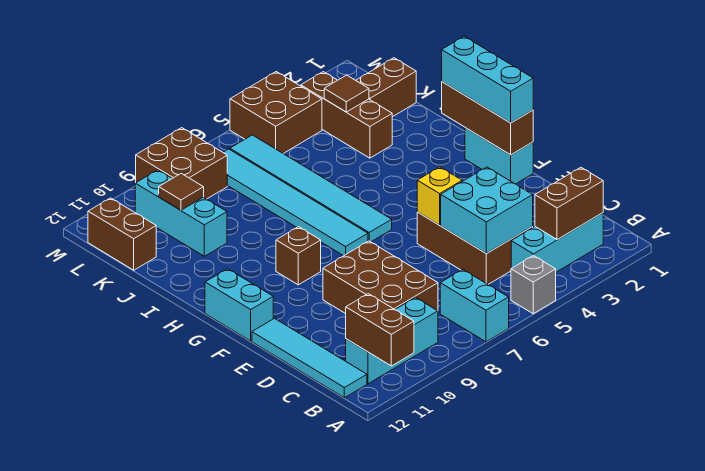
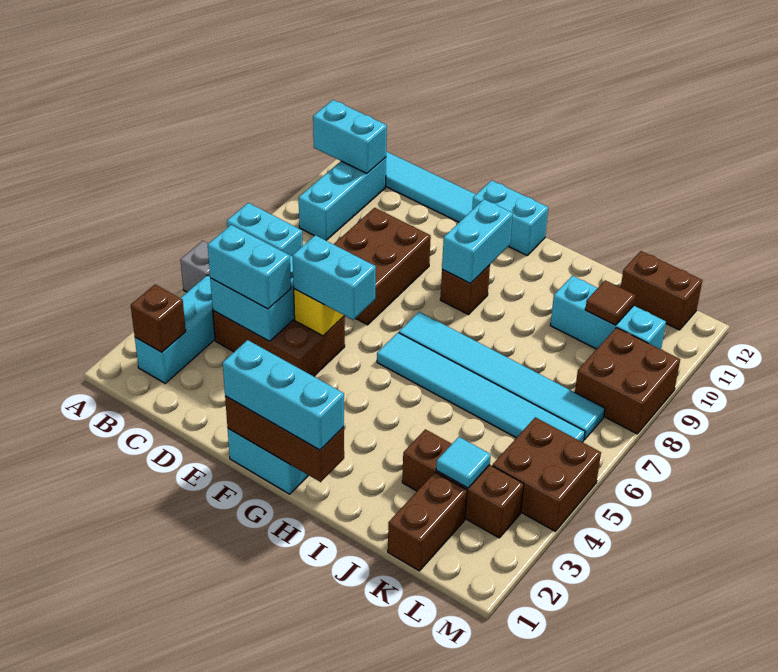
brown 1x2 brick [346,294,414,366] -> cyan 1x2 brick [313,100,387,173]
brown 1x2 brick [535,167,603,240] -> brown 1x1 brick [131,285,186,352]
none -> cyan 1x2 brick [208,225,291,309]
brown 2x3 brick [323,241,438,314] -> brown 2x3 brick turned to [334,208,431,325]
none -> cyan 1x2 brick [293,235,376,320]
none -> cyan 1x2 brick [442,199,513,284]
brown 1x1 tile [324,75,369,112] -> cyan 1x1 tile [436,437,491,488]

